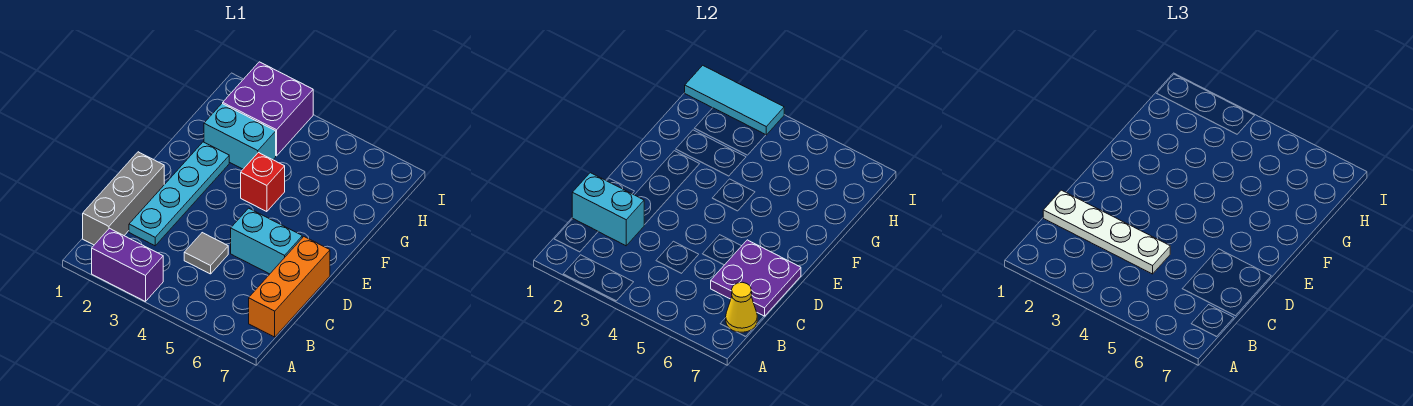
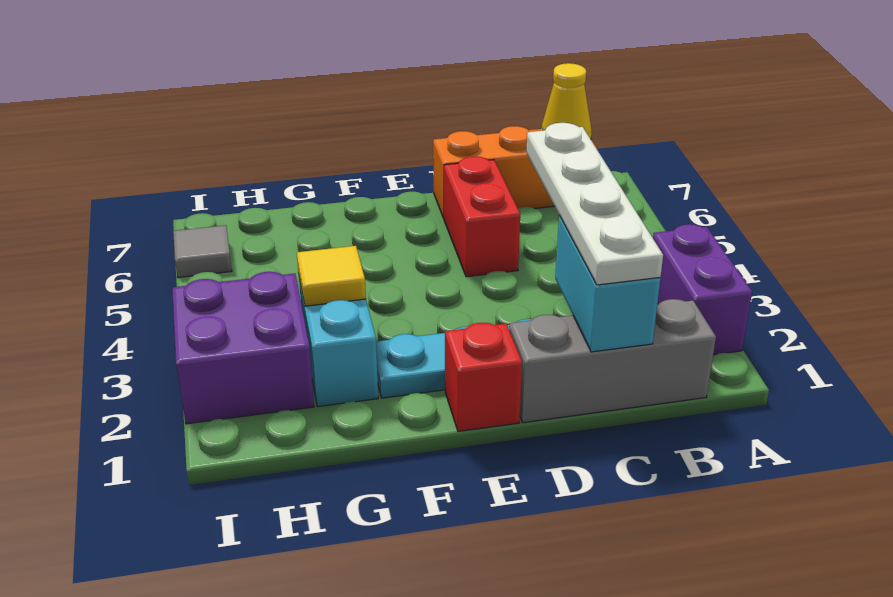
grey 1x1 tile [184,233,228,274] -> grey 1x1 tile moved to [173,225,232,278]
purple 2x2 plate [711,240,801,316] -> none
cyan 1x2 brick [231,208,302,274] -> red 1x2 brick [444,156,520,277]
red 1x1 brick [241,153,285,212] -> red 1x1 brick moved to [445,323,522,431]
none -> yellow 1x1 tile [297,246,366,306]
cyan 1x3 tile [685,65,784,135] -> none

